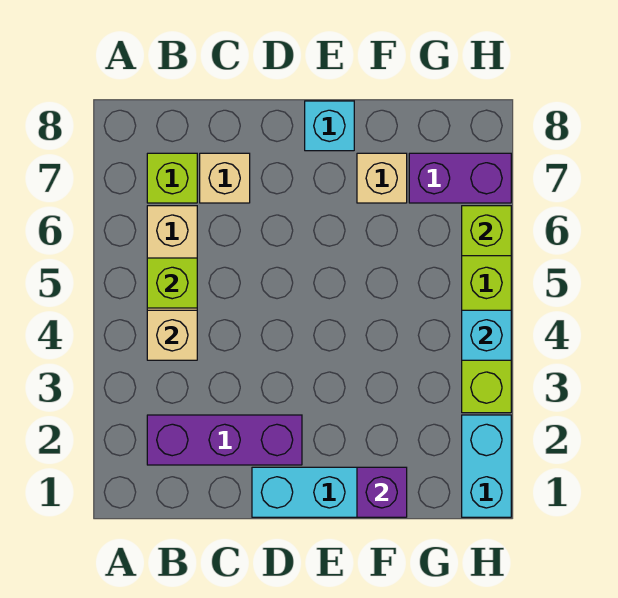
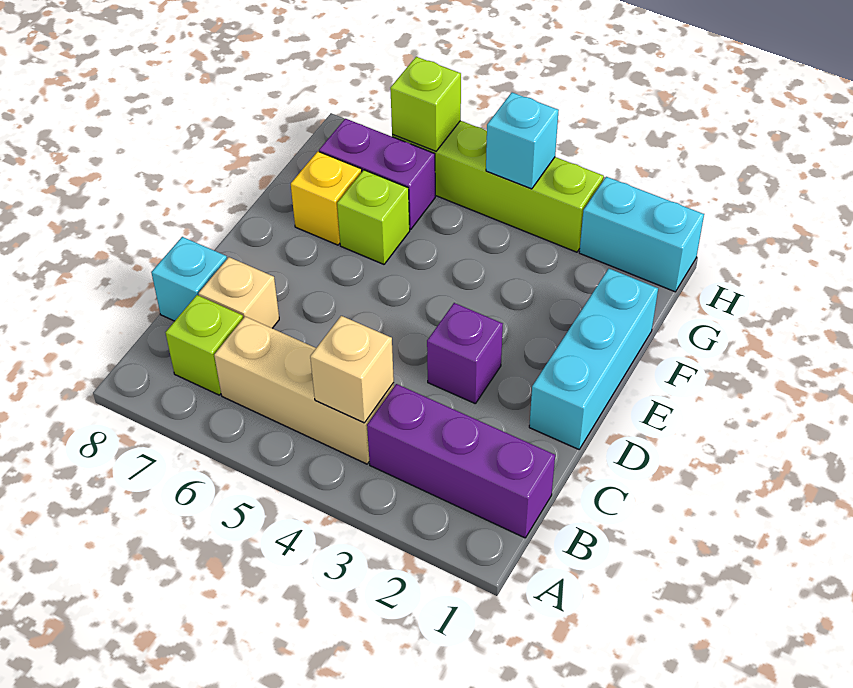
purple 1x3 brick [147,415,302,465] -> purple 1x3 brick turned to [367,384,555,538]
lime 1x1 brick [147,258,197,308] -> lime 1x1 brick moved to [337,170,410,264]
cyan 1x1 brick [305,101,354,151] -> cyan 1x1 brick moved to [151,237,227,321]
purple 1x1 brick [357,467,407,517] -> purple 1x1 brick moved to [427,303,503,404]
tan 1x1 brick [357,153,407,203] -> yellow 1x1 brick [291,151,362,245]
purple 1x2 brick [409,153,511,203] -> purple 1x2 brick turned to [319,119,435,230]

